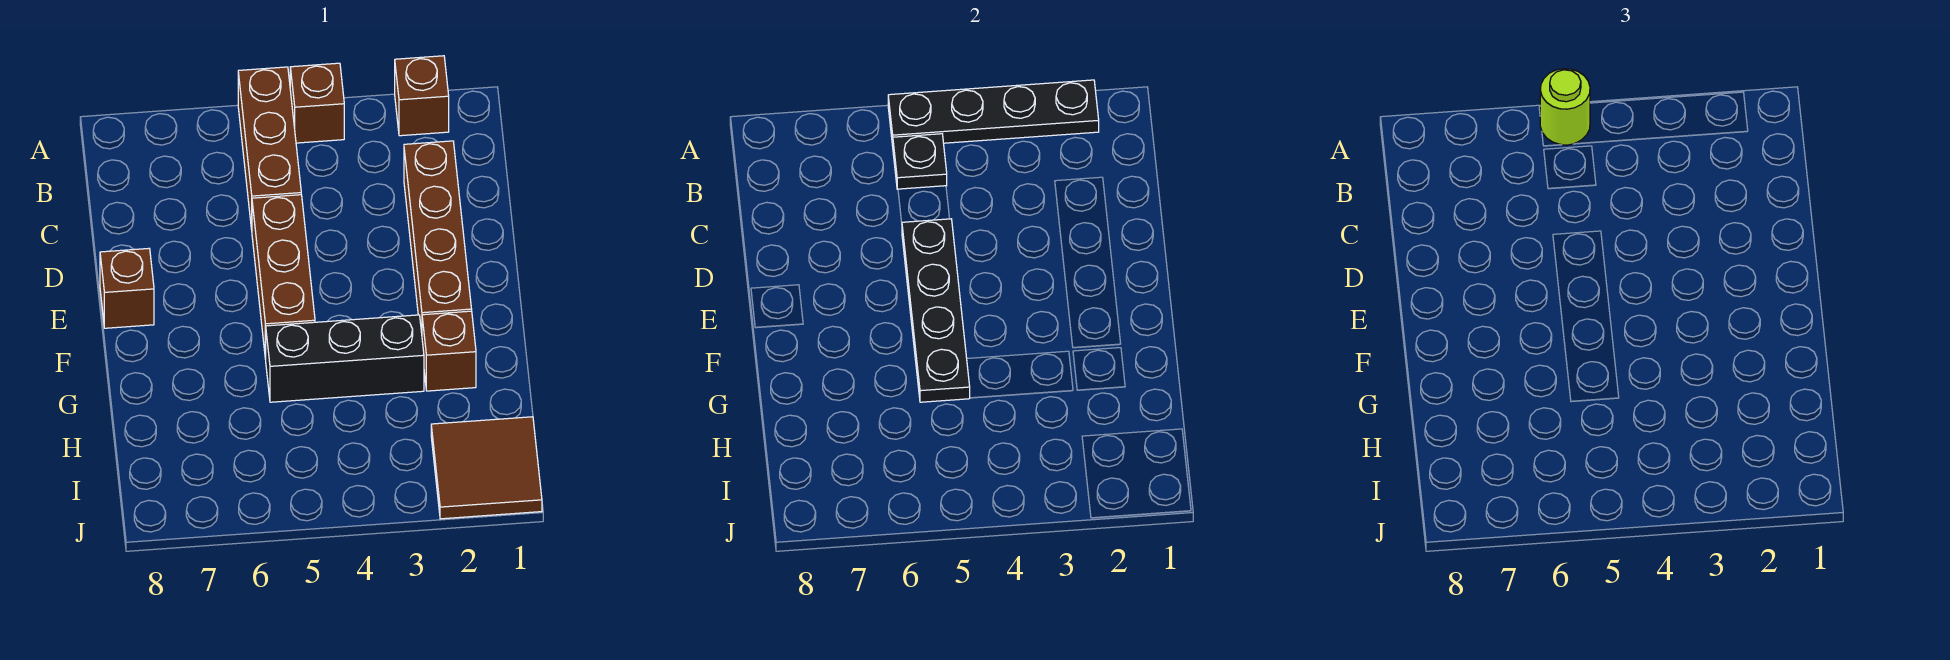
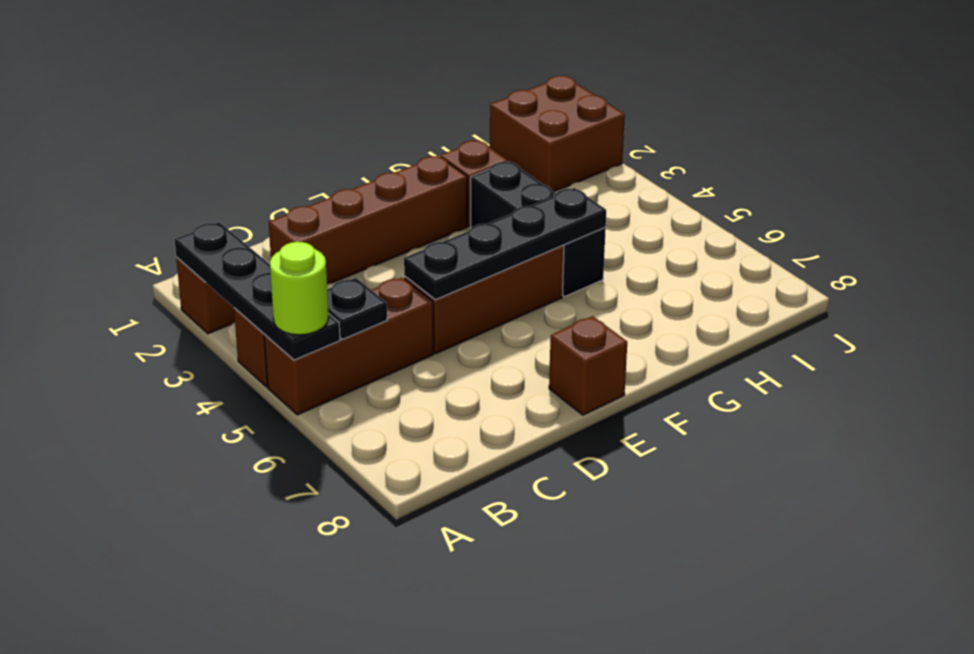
brown 2x2 tile [431,417,542,519] -> brown 2x2 brick [490,76,625,192]

